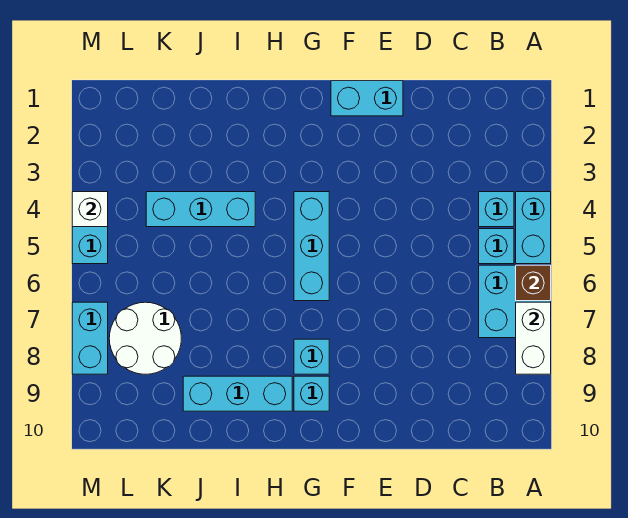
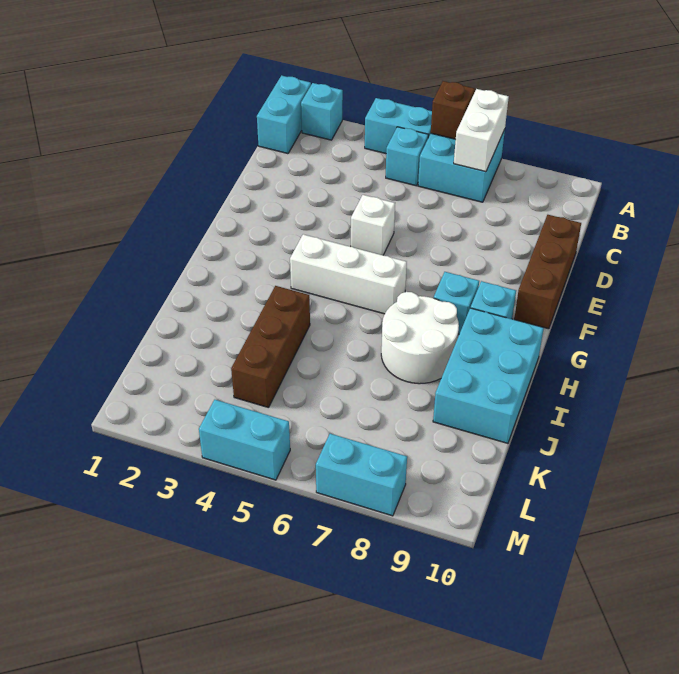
white 1x2 brick [516,302,551,374] -> white 1x2 brick turned to [454,89,509,172]
cyan 1x1 brick [479,192,514,227] -> cyan 1x1 brick moved to [301,83,343,140]
none -> brown 1x3 brick [514,215,581,329]
cyan 1x2 brick [331,81,403,116] -> cyan 1x2 brick moved to [257,75,311,154]
cyan 1x3 brick [294,192,329,301] -> white 1x3 brick [290,234,407,314]
cyan 1x3 brick [183,376,292,411] -> cyan 2x3 brick [433,308,544,443]
cyan 1x3 brick [146,192,255,227] -> brown 1x3 brick [231,286,310,408]
white 2x2 round brick [109,302,181,374] -> white 2x2 round brick moved to [381,292,459,384]
white 1x1 brick [72,192,108,227] -> white 1x1 brick moved to [351,195,395,255]

